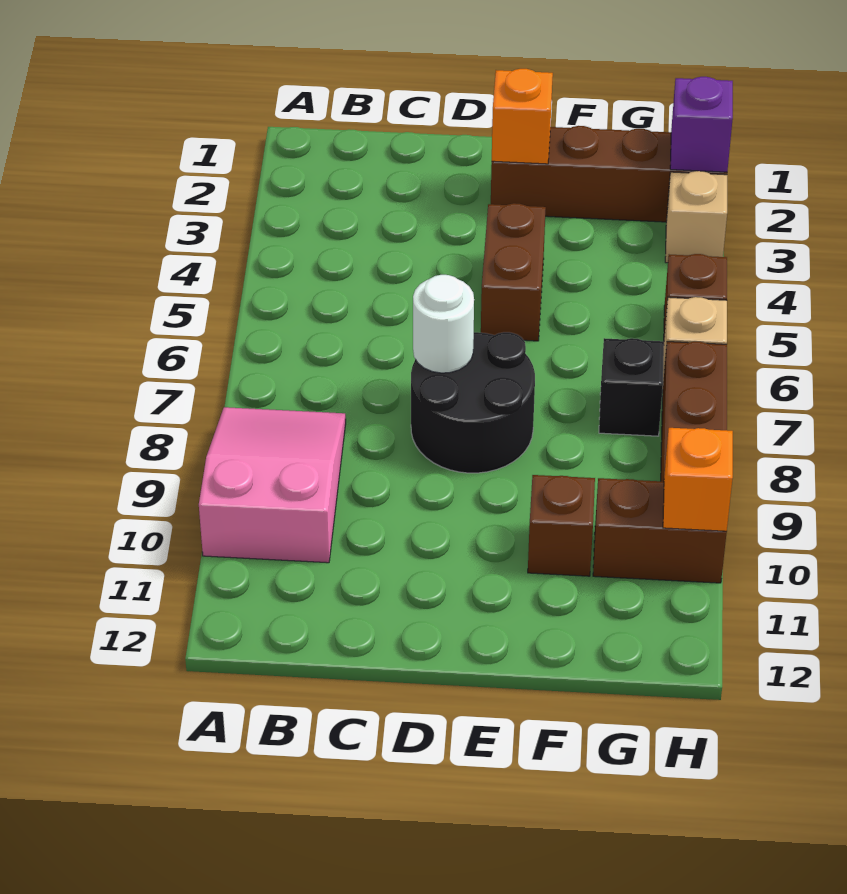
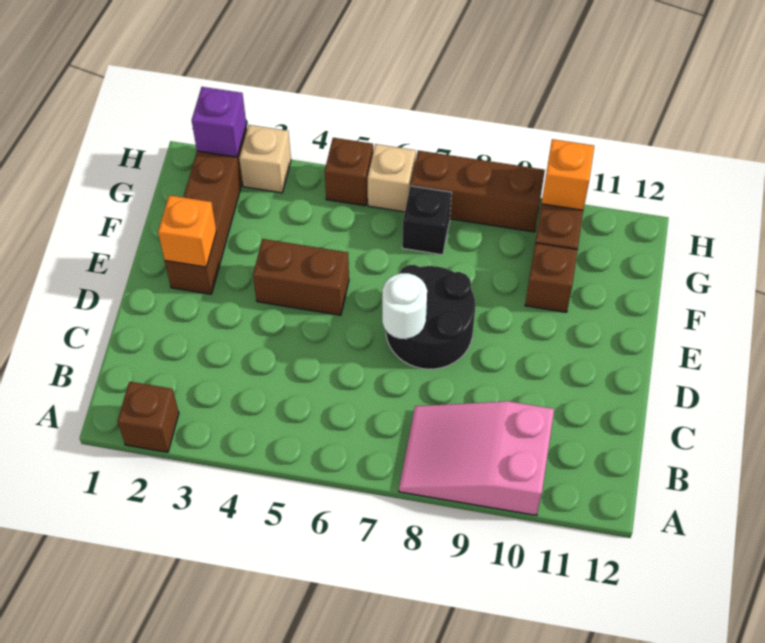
none -> brown 1x1 brick [117,382,179,452]

